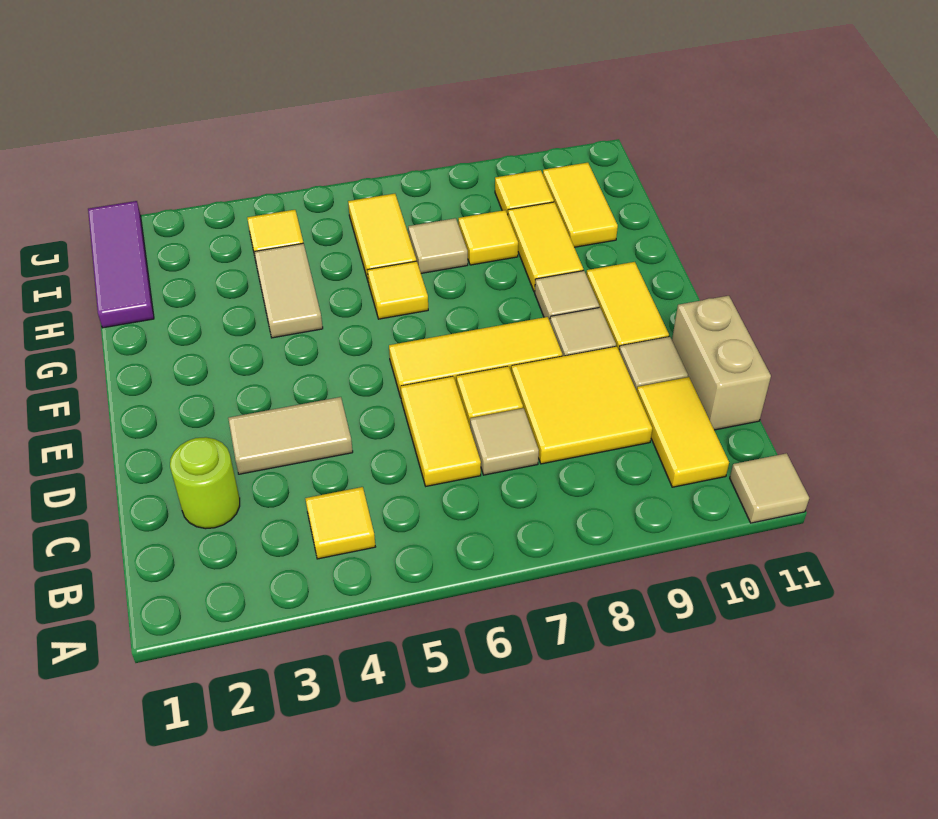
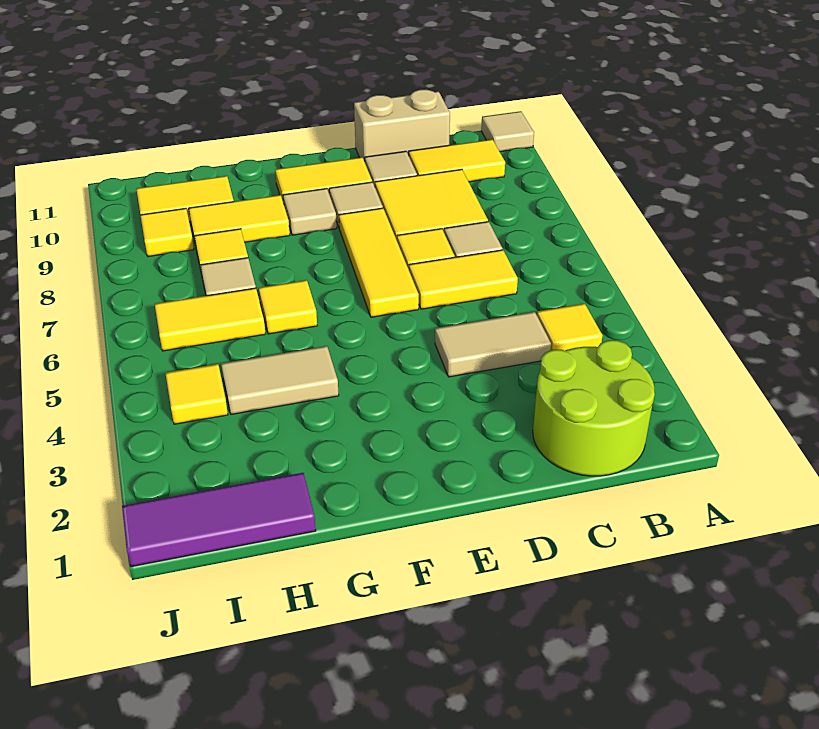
lime 1x1 round brick [170,437,240,529] -> lime 2x2 round brick [533,340,655,476]
tan 1x2 tile [228,397,353,474] -> tan 1x2 tile turned to [435,312,551,377]

